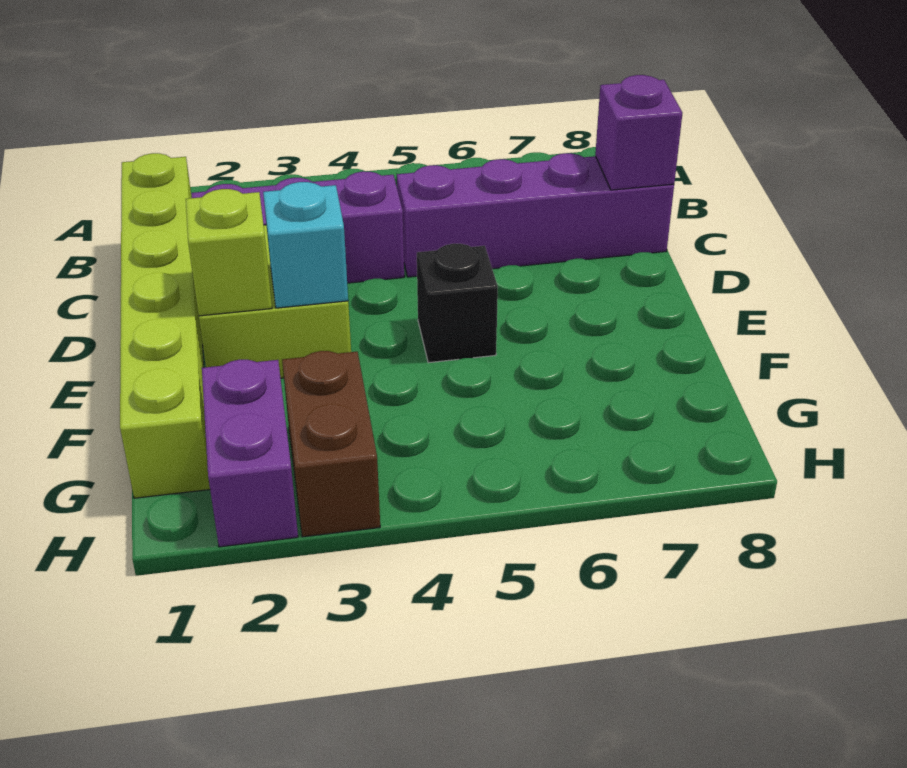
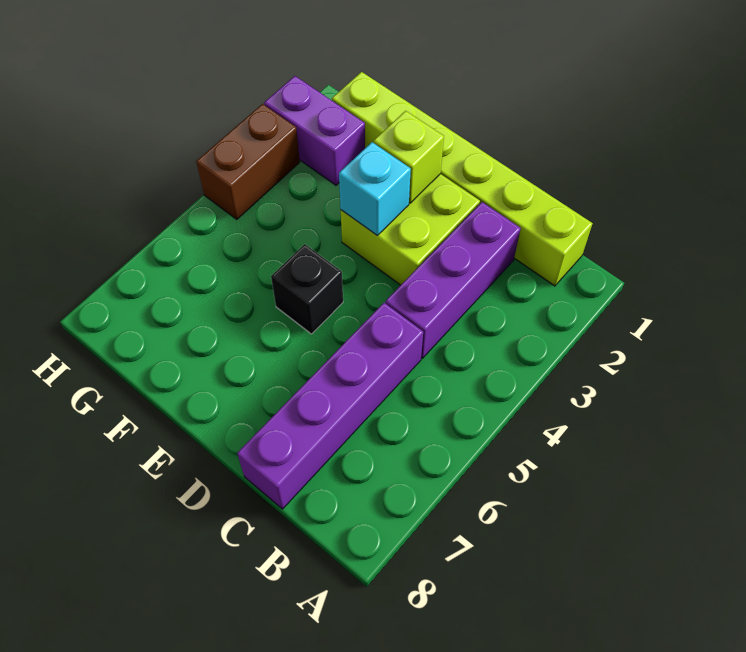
purple 1x1 brick [595,75,682,190] -> none
brown 1x2 brick [282,351,380,537] -> brown 1x2 brick turned to [196,104,300,219]

